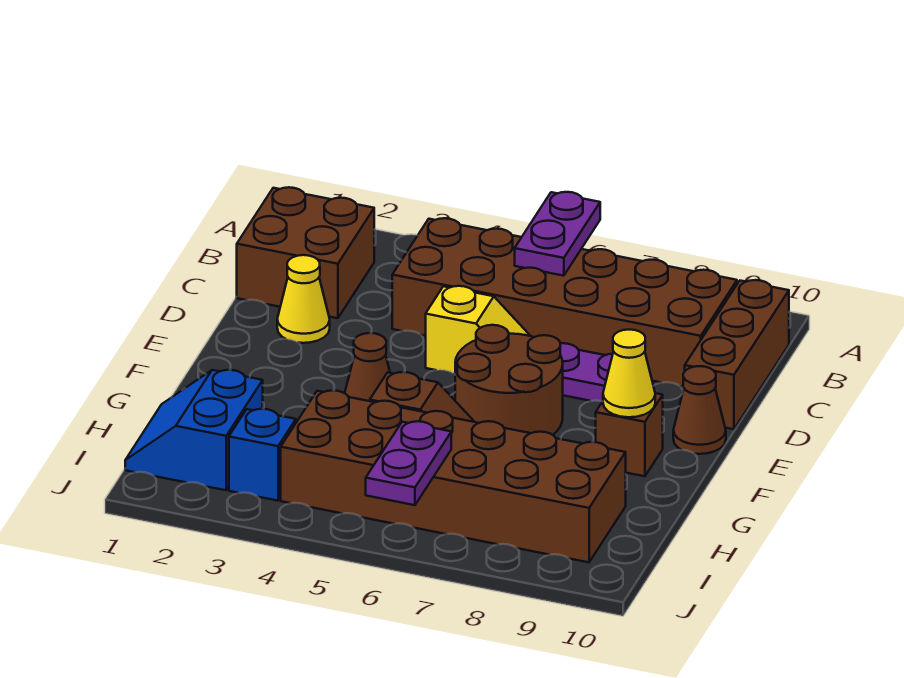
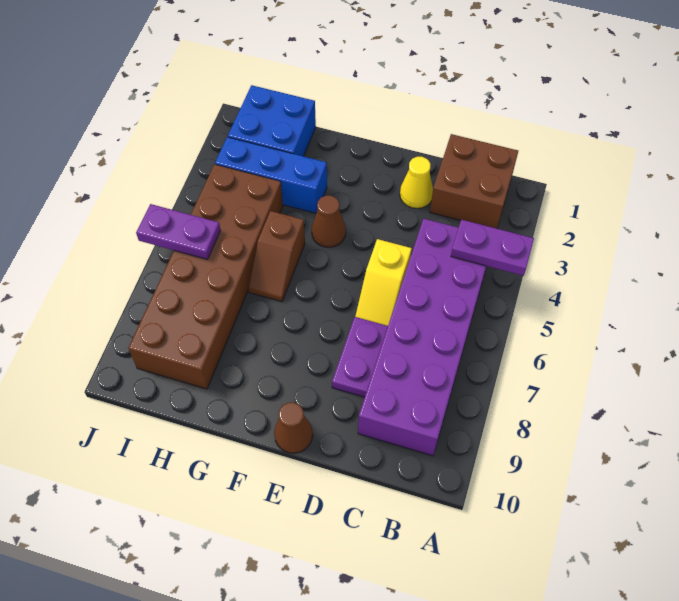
purple 1x2 plate [515,192,600,276] -> purple 1x2 plate moved to [451,220,534,276]
brown 2x6 brick [392,218,737,387] -> purple 2x6 brick [358,219,487,456]
brown 1x3 brick [685,280,789,429] -> none
brown 2x2 round brick [455,325,563,435] -> none
brown 1x1 brick [596,393,663,476] -> none
yellow 1x1 cone [603,330,655,417] -> none
blue 2x2 slope [125,370,263,490] -> blue 2x2 brick [228,85,316,156]
blue 1x1 brick [229,409,296,501] -> blue 1x3 brick [215,137,327,213]

